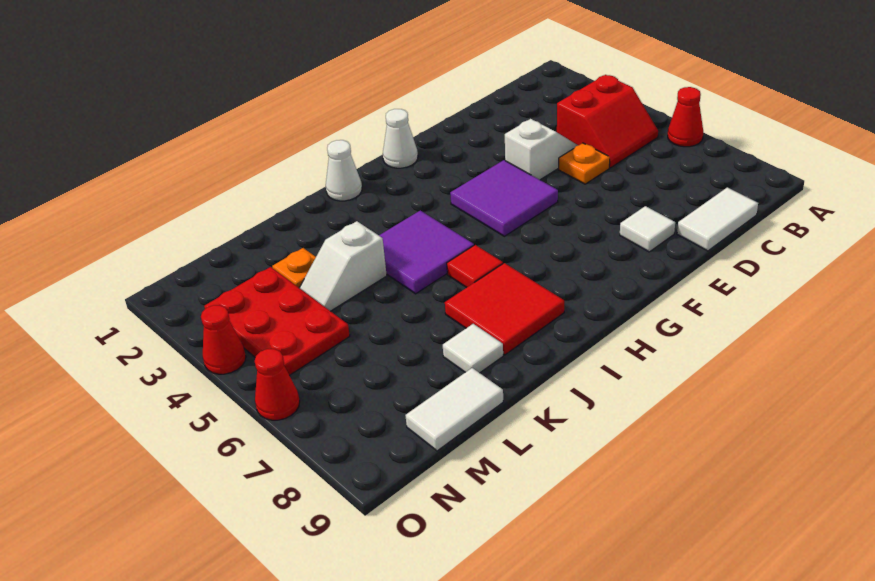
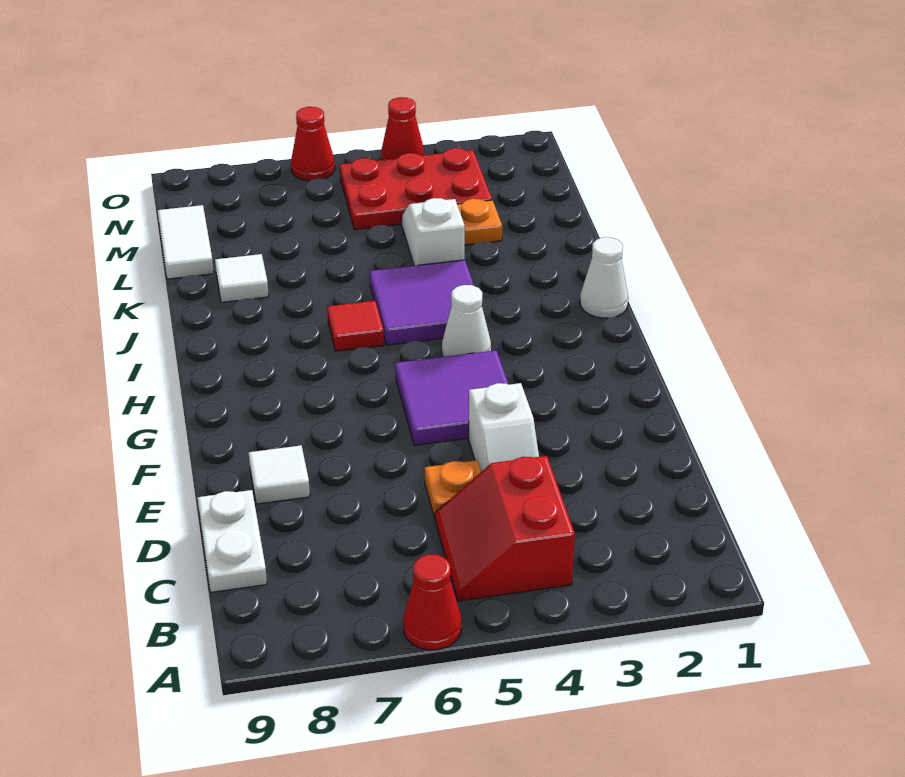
white 1x2 tile [677,187,758,251] -> white 1x2 plate [197,490,267,592]
white 1x1 cone [383,109,418,168] -> white 1x1 cone moved to [442,285,491,357]
red 2x2 tile [445,263,564,355] -> none

